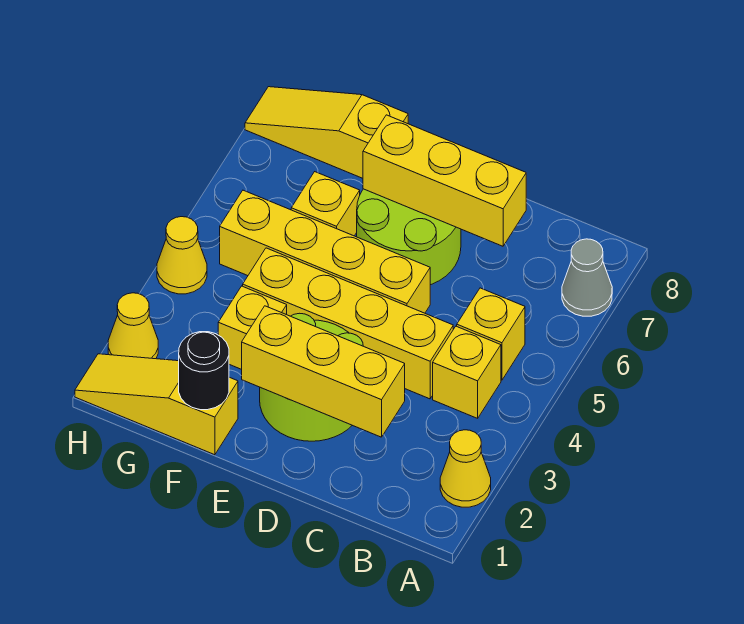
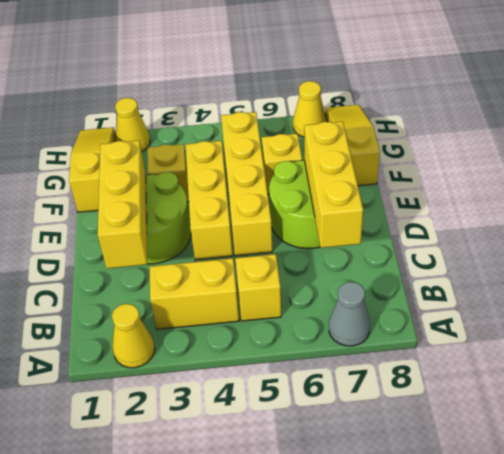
yellow 1x1 brick [433,326,501,418] -> yellow 1x2 brick [150,258,239,329]
yellow 1x4 brick [243,248,453,399] -> yellow 1x3 brick [186,141,233,260]
black 1x1 round brick [179,332,229,410] -> none
yellow 1x1 cone [157,217,207,294] -> yellow 1x1 cone moved to [293,81,327,137]

